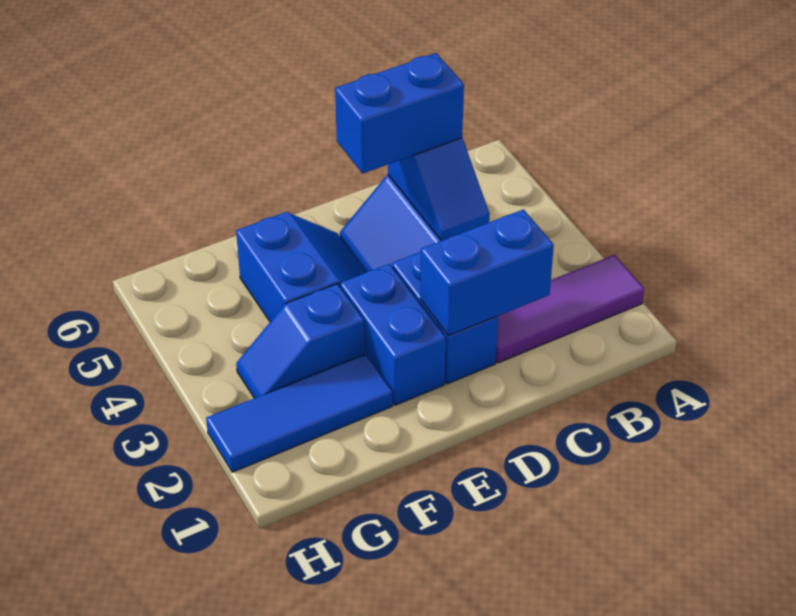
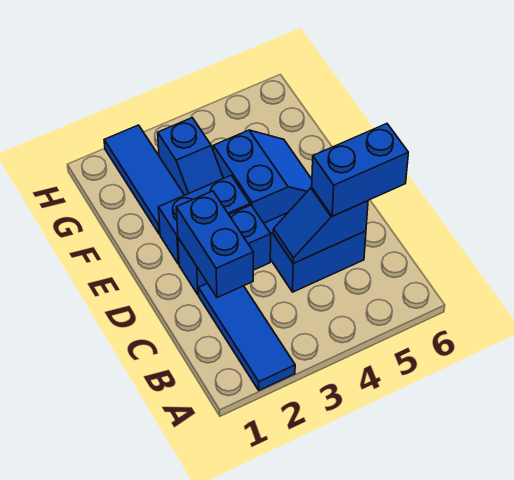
purple 1x3 tile [496,255,644,363] -> blue 1x3 tile [199,283,295,390]
blue 1x2 brick [335,53,464,174] -> blue 1x2 brick turned to [312,124,408,216]
blue 2x2 slope [236,212,366,322] -> blue 2x2 slope turned to [213,130,312,223]
blue 1x2 slope [236,284,364,398] -> blue 1x2 slope turned to [158,118,223,195]

